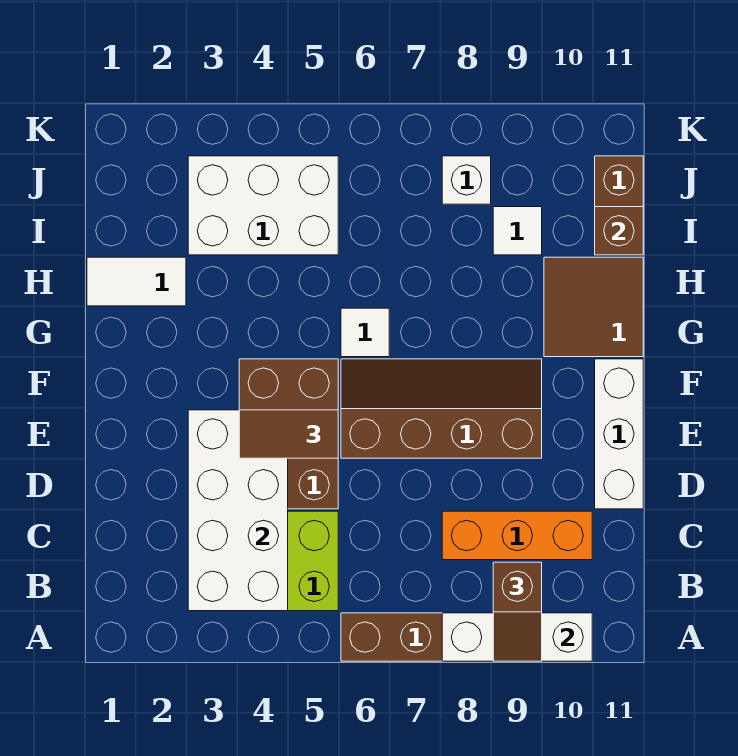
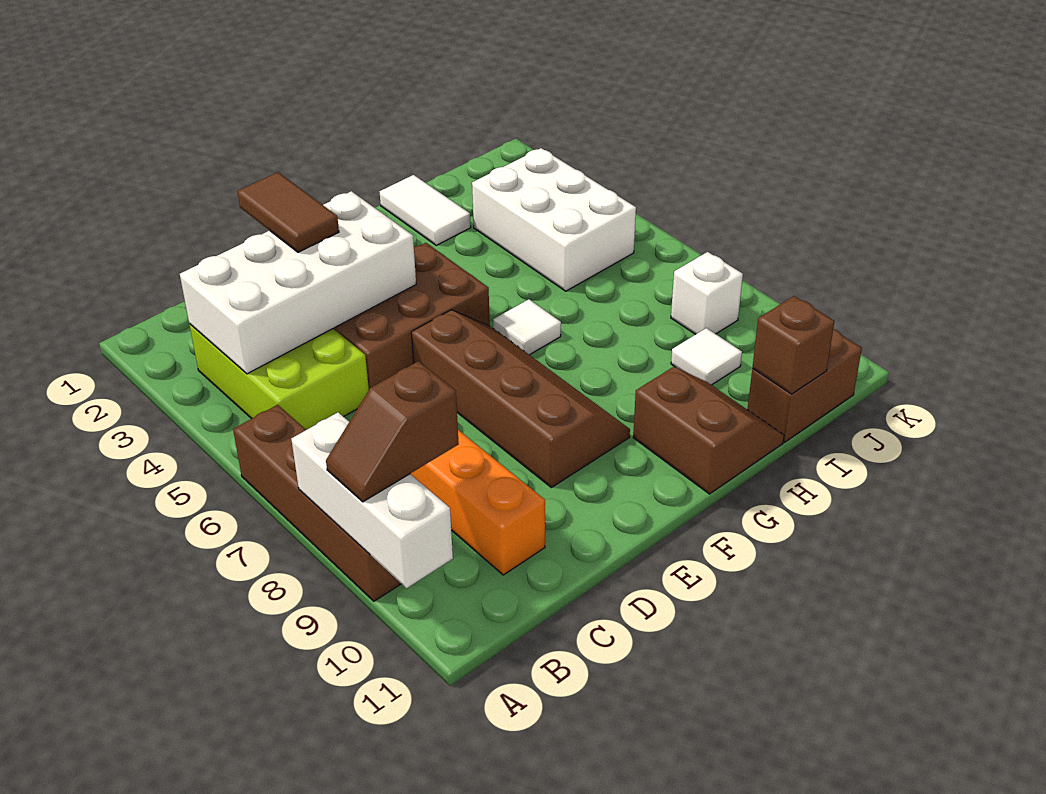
white 1x3 brick [595,359,643,509] -> none
brown 1x2 tile [239,410,338,458] -> brown 1x2 tile moved to [237,172,339,252]
brown 2x2 tile [544,257,643,357] -> brown 2x2 slope [633,367,784,494]

